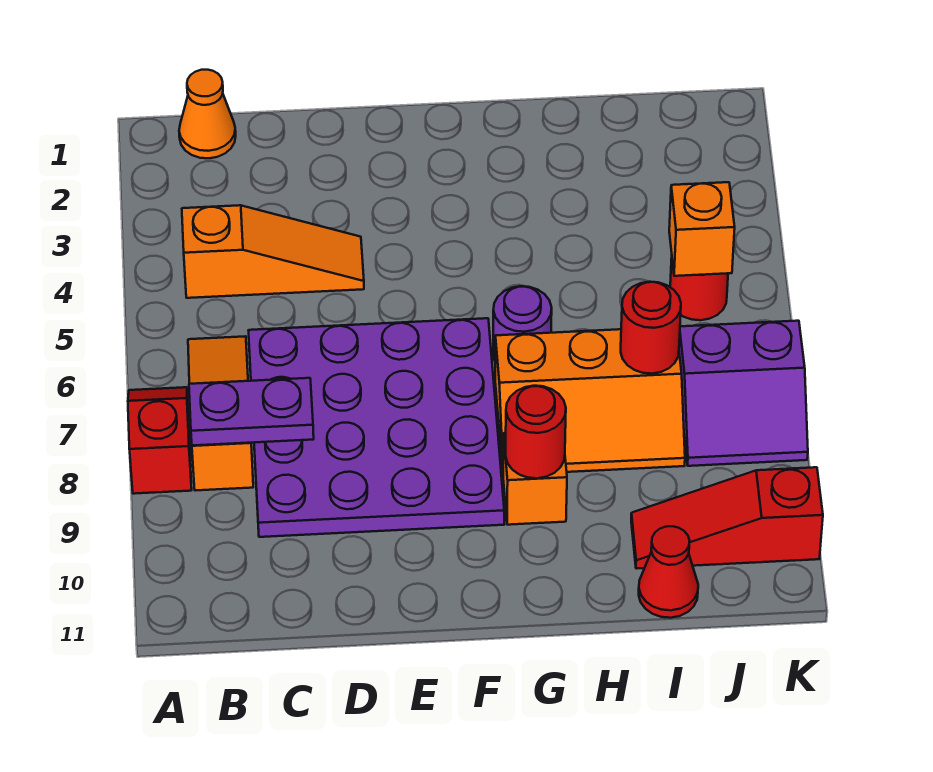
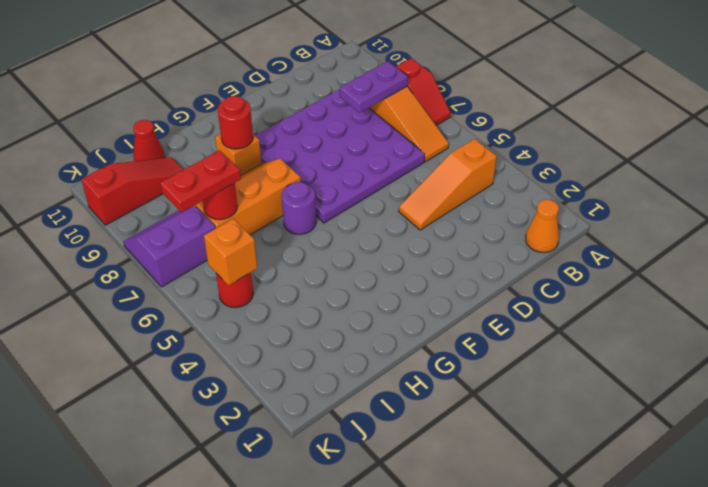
none -> red 1x2 plate [160,150,241,212]

